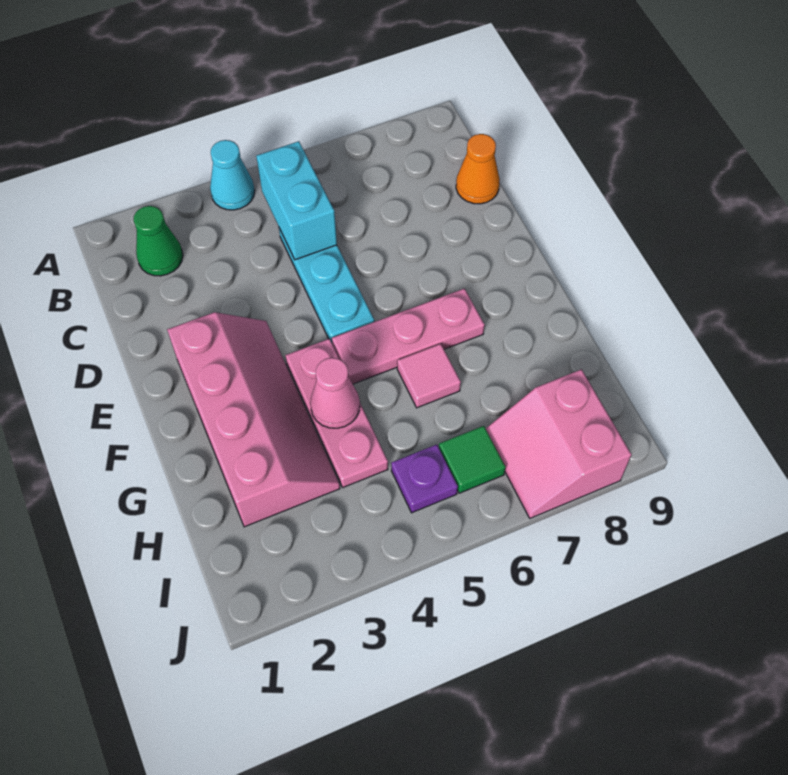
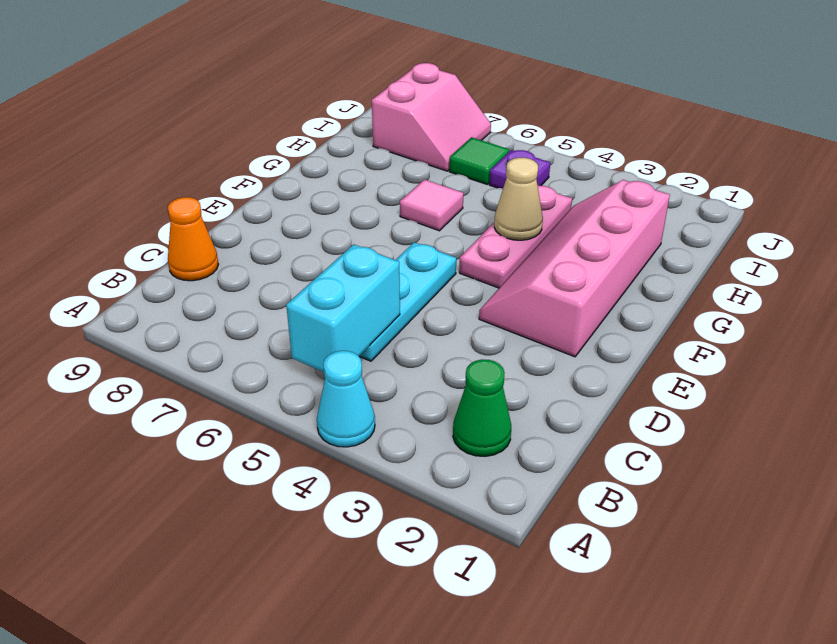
pink 1x3 plate [332,289,485,384] -> none
pink 1x1 cone [310,358,360,428] -> tan 1x1 cone [494,158,543,240]

